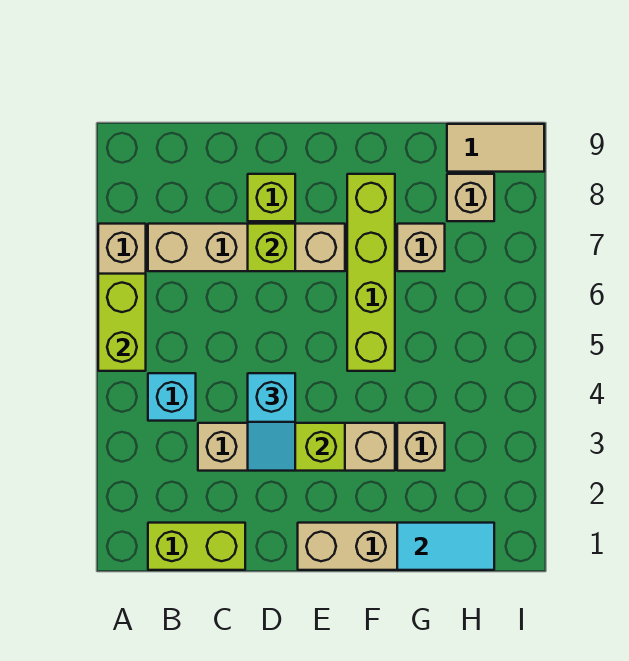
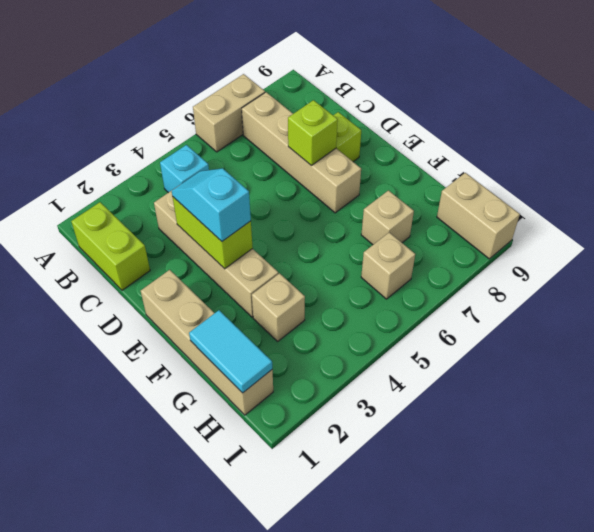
lime 1x2 brick [98,274,146,371] -> none
cyan 1x2 slope [248,373,295,471] -> cyan 1x2 slope turned to [172,168,251,241]
lime 1x4 brick [347,174,395,371] -> none
tan 1x1 brick [447,174,494,221] -> tan 1x1 brick moved to [361,232,415,299]
tan 1x2 tile [447,124,544,172] -> tan 1x2 brick [437,173,520,259]

